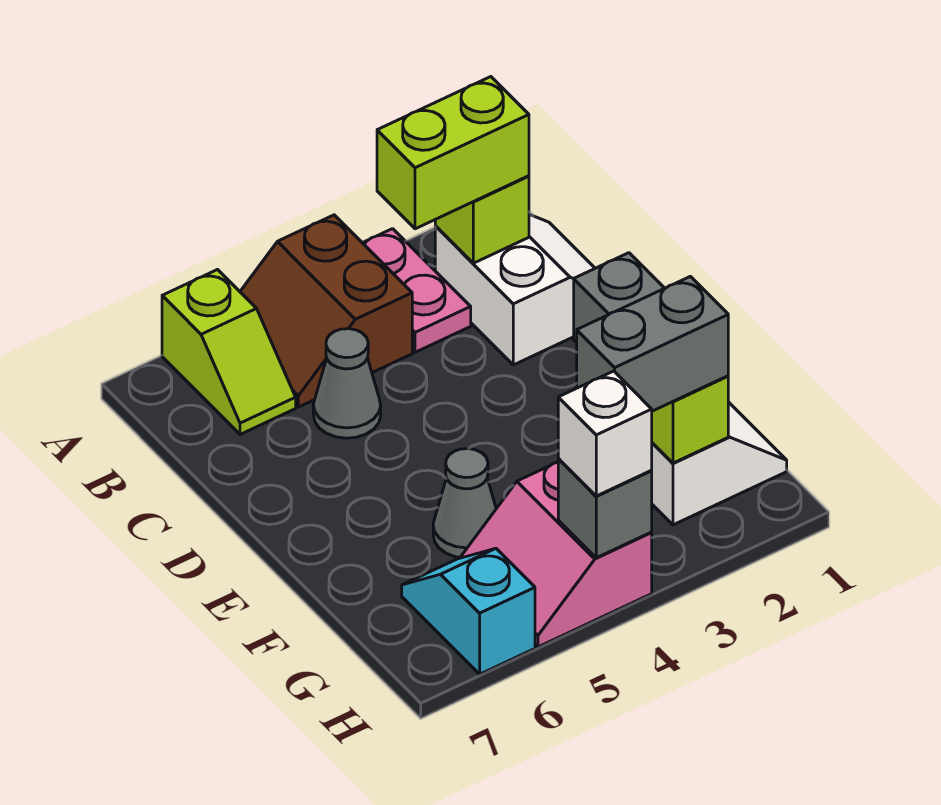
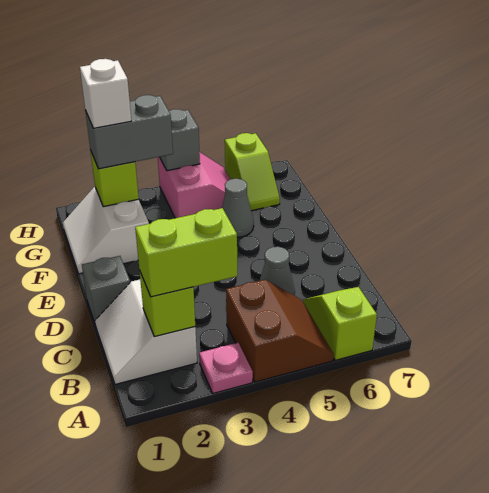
pink 1x2 plate [363,229,471,352] -> pink 1x1 plate [199,343,253,393]
cyan 1x2 slope [402,548,535,674] -> lime 1x2 slope [225,133,280,211]
white 1x1 brick [558,371,652,496] -> white 1x1 brick moved to [80,59,131,128]

